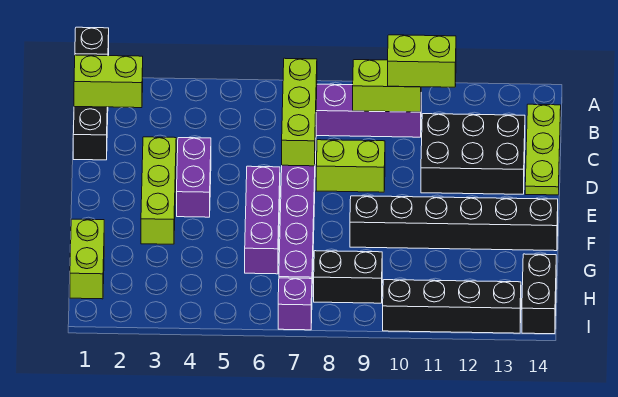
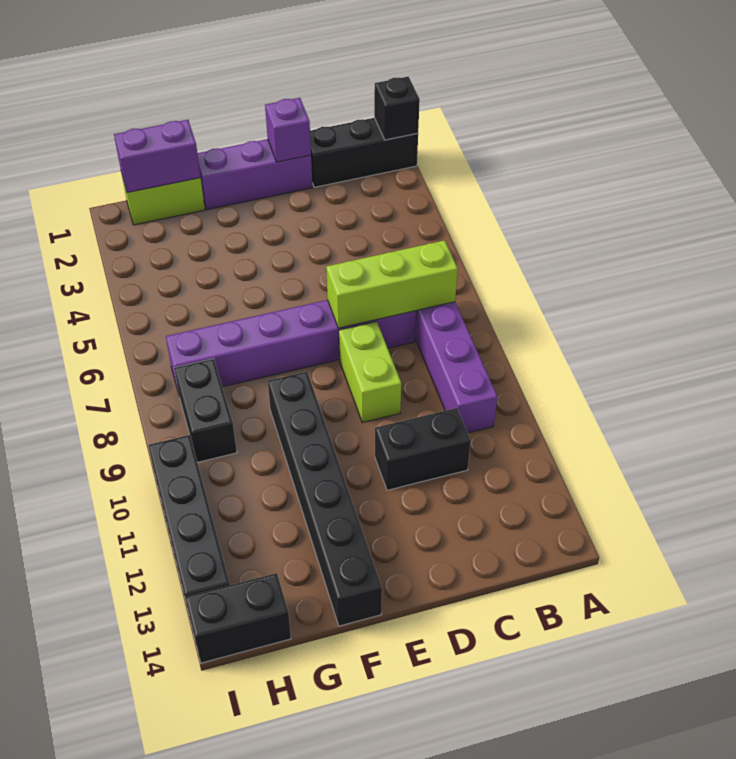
lime 1x2 brick [74,55,143,108] -> none
lime 1x2 brick [353,60,421,112] -> none
lime 1x2 brick [388,35,456,87] -> none
lime 1x3 plate [525,104,561,195] -> none
black 2x3 brick [421,114,525,194] -> black 1x2 brick [375,408,471,490]
lime 1x3 brick [141,137,176,244] -> none
purple 1x2 brick [177,138,211,217] -> purple 1x2 brick moved to [114,120,201,192]
purple 1x3 brick [245,166,280,274] -> purple 1x3 brick moved to [197,139,312,210]
purple 1x1 brick [278,278,312,330] -> purple 1x1 brick moved to [265,98,311,162]

